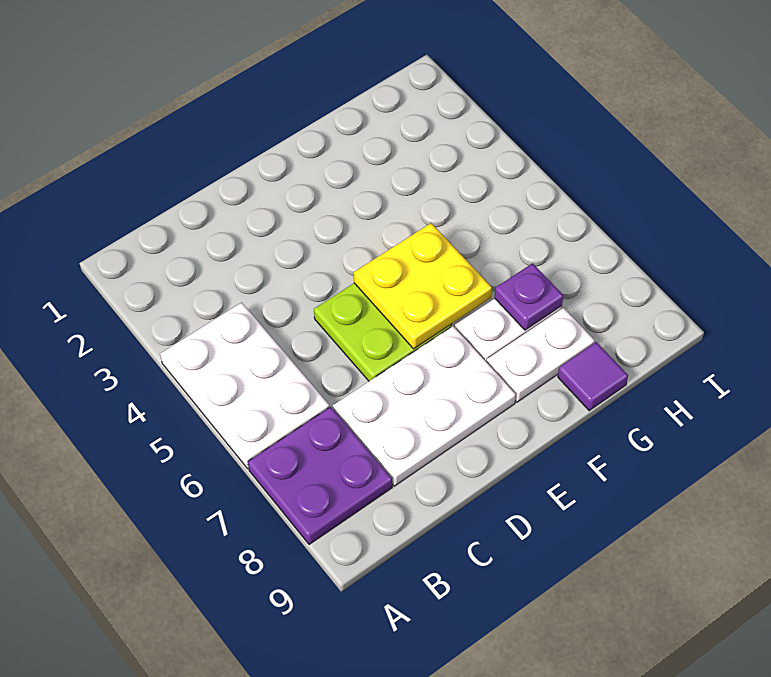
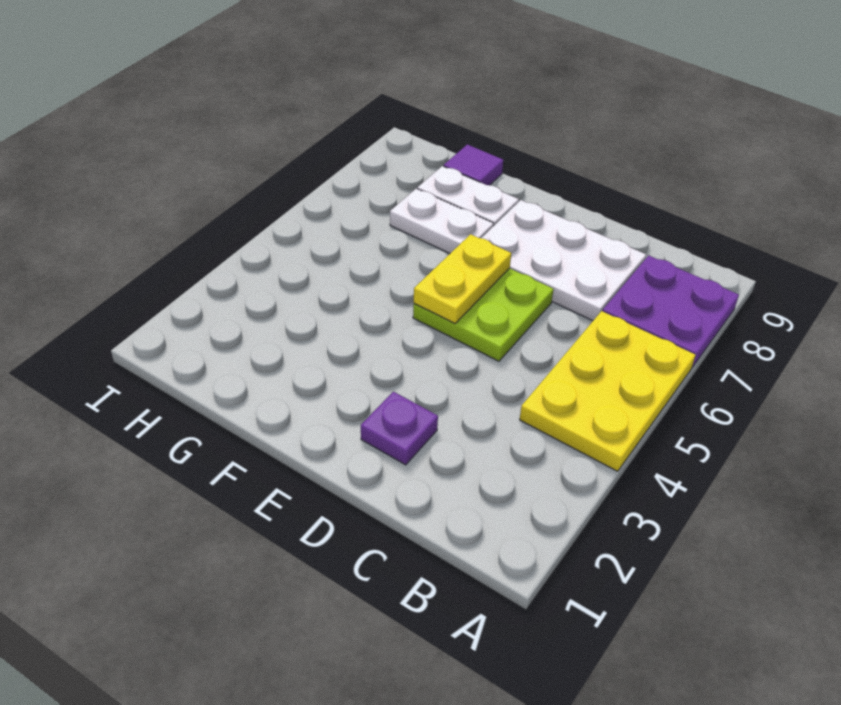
white 2x3 plate [160,302,329,469] -> yellow 2x3 plate [520,311,695,471]
yellow 2x2 plate [354,223,492,349] -> yellow 1x2 plate [414,234,511,323]
purple 1x1 plate [495,263,563,330] -> purple 1x1 plate moved to [361,392,438,465]

